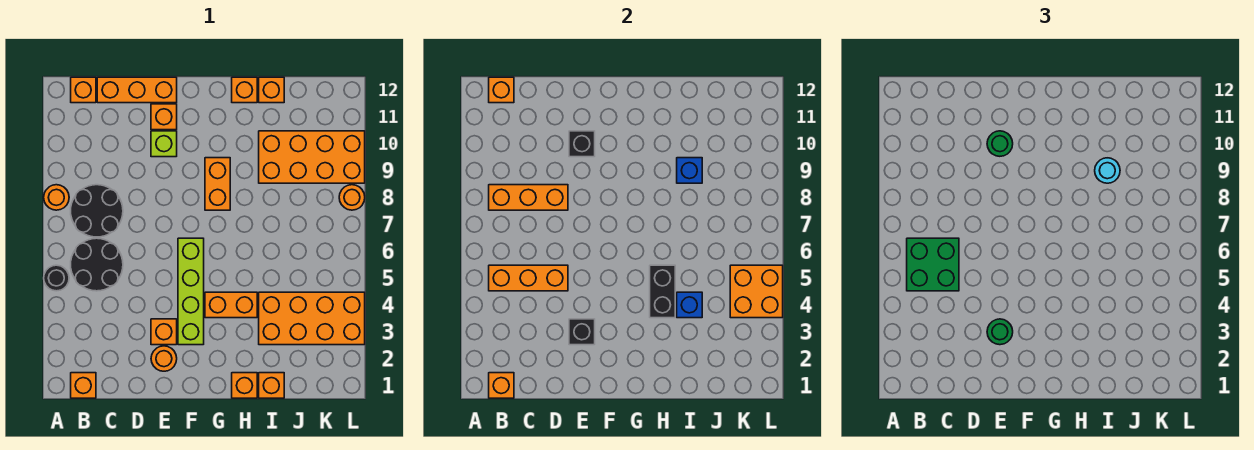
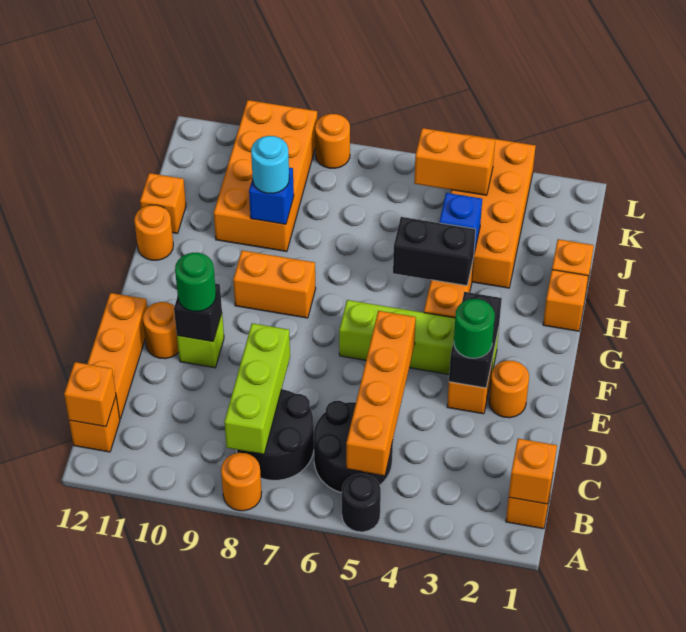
orange 1x3 brick [489,265,568,291] -> orange 1x4 brick [346,311,416,475]
green 2x2 brick [907,238,959,291] -> none
orange 1x3 brick [489,185,568,210] -> lime 1x3 brick [224,323,290,454]
black 1x1 brick [569,319,595,345] -> black 1x2 brick [449,292,502,388]
orange 1x1 brick [151,104,177,130] -> orange 1x1 round brick [143,302,179,359]
orange 1x1 brick [232,77,257,103] -> orange 1x1 round brick [134,205,173,260]
orange 2x2 brick [730,265,783,318] -> orange 1x2 brick [414,128,495,195]

